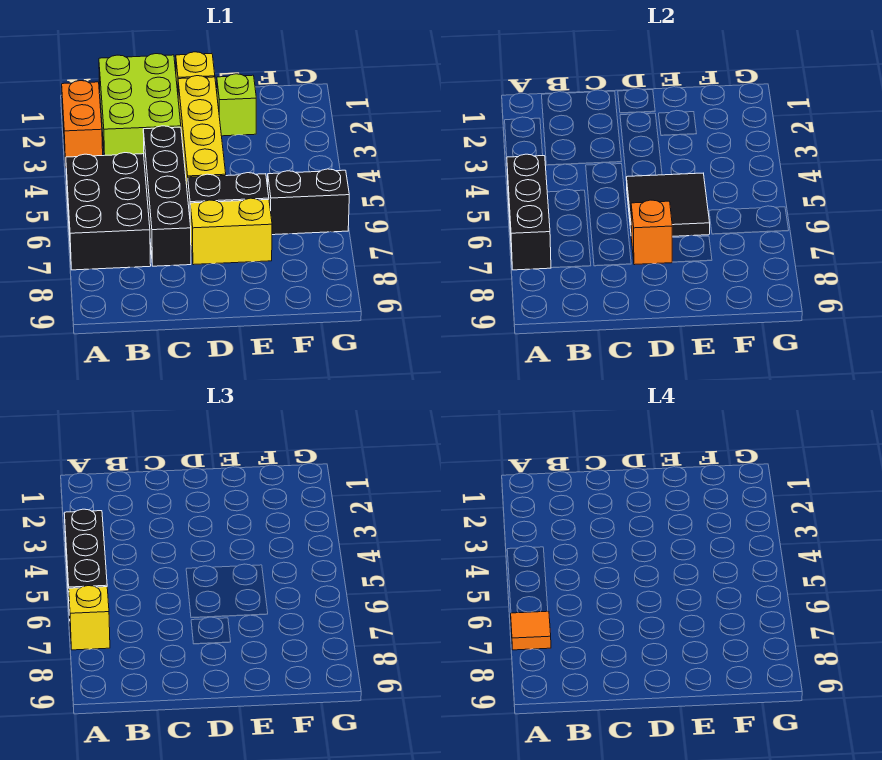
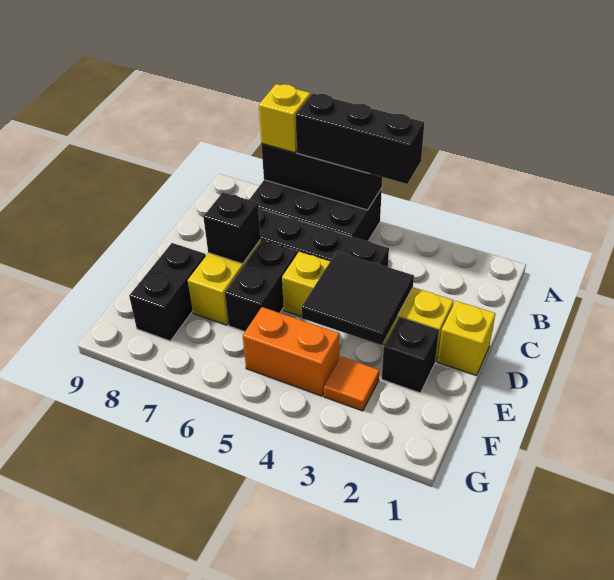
orange 1x2 brick [62,81,103,164] -> orange 1x2 brick moved to [243,307,339,396]
orange 1x1 tile [511,611,551,650] -> orange 1x1 tile moved to [324,357,379,411]
lime 2x3 brick [99,54,181,155] -> none
black 2x2 tile [626,173,710,236] -> black 2x2 tile moved to [301,252,414,345]
orange 1x1 brick [631,200,672,265] -> black 1x1 brick [203,192,261,264]
lime 1x1 brick [217,74,256,136] -> black 1x1 brick [382,317,439,393]
black 1x2 brick [268,169,349,235] -> black 1x2 brick moved to [129,243,206,341]

